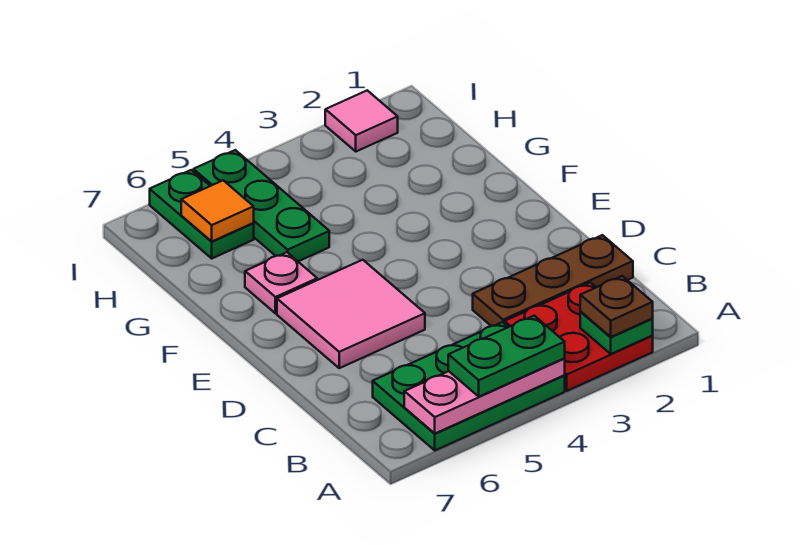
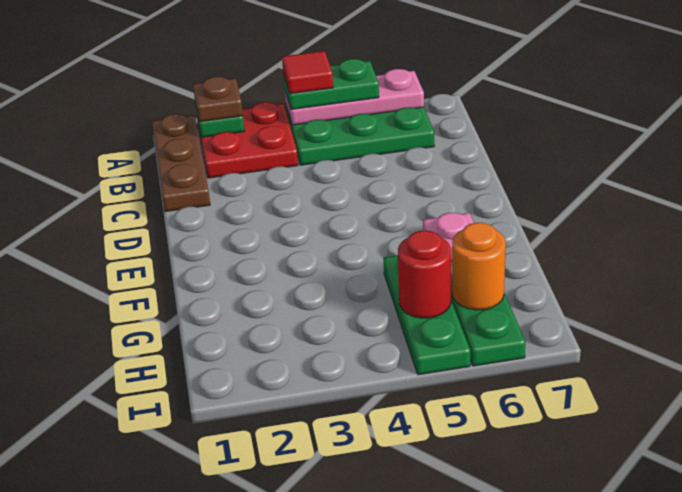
none -> red 1x1 tile [282,51,333,94]
brown 1x3 plate [473,235,633,326] -> brown 1x3 plate turned to [152,114,210,212]
pink 2x2 tile [277,260,425,368] -> none
none -> red 1x1 round brick [398,231,451,318]
orange 1x1 tile [181,180,254,242] -> orange 1x1 round brick [452,223,506,310]
pink 1x1 tile [325,90,398,151] -> none

